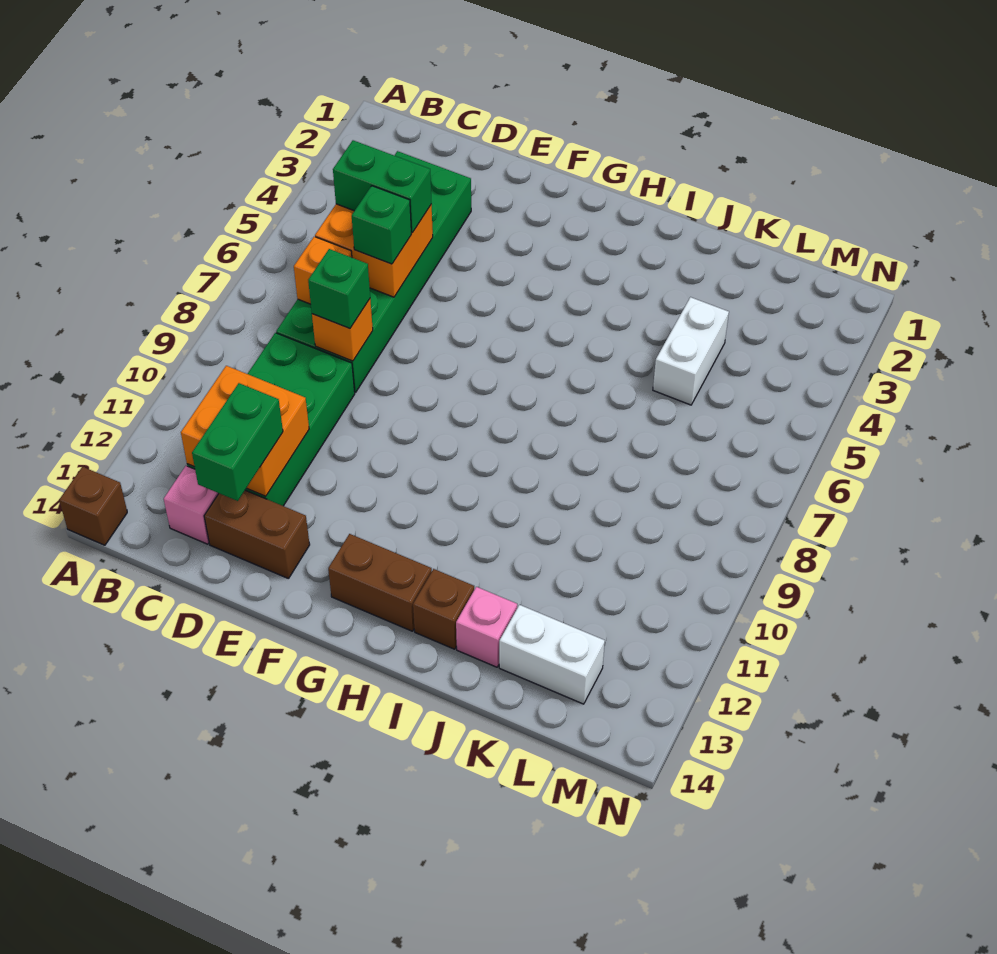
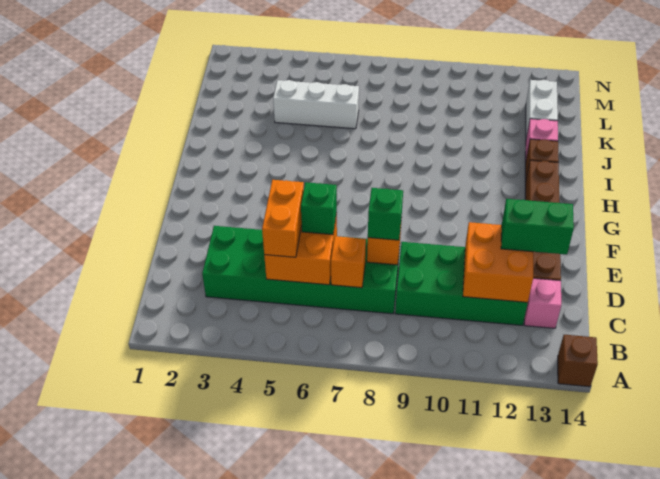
green 1x2 brick [333,140,432,233] -> orange 1x2 brick [262,180,304,257]
white 1x2 brick [653,297,729,405] -> white 1x3 brick [273,80,359,129]

